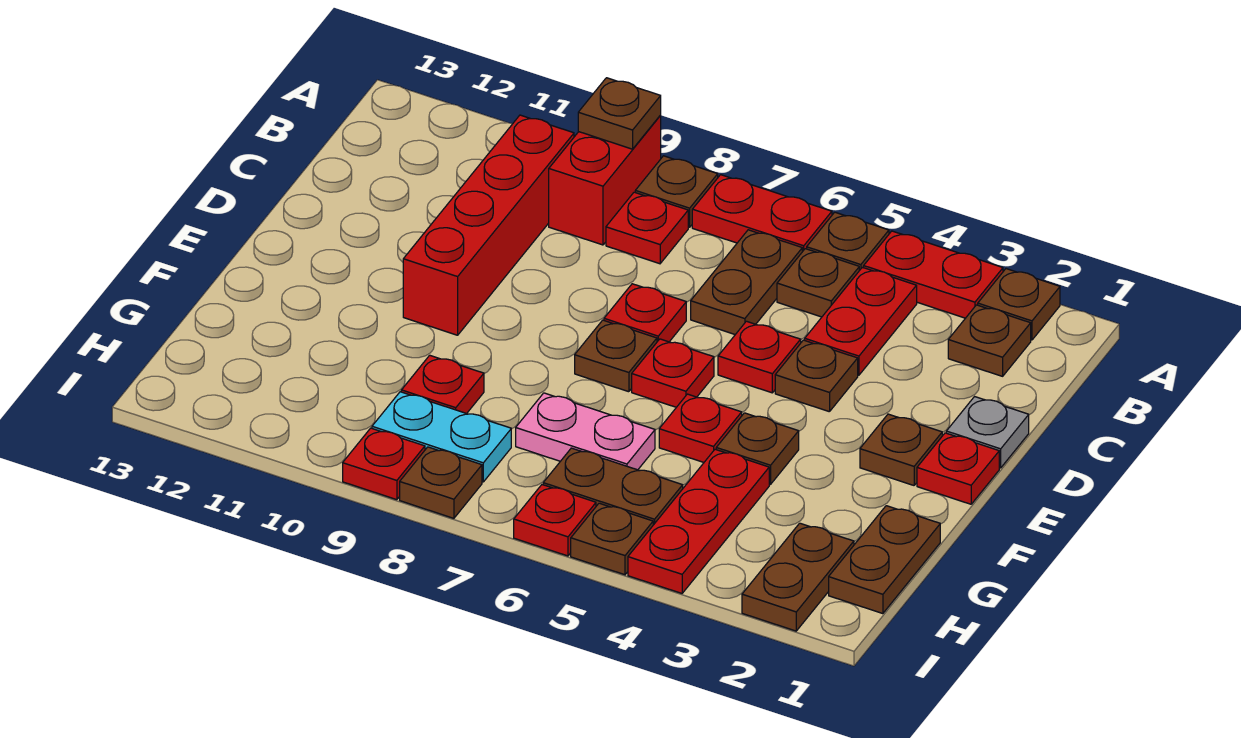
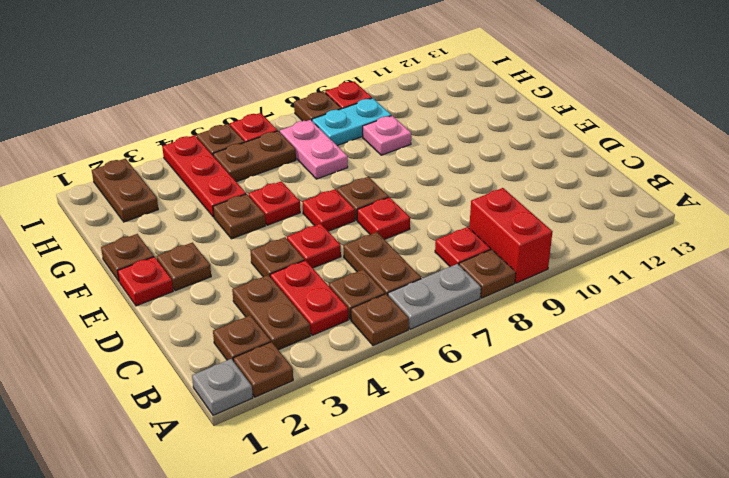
red 1x2 plate [864,231,1003,318] -> none
red 1x2 plate [692,175,832,252] -> grey 1x2 plate [388,264,481,329]
brown 1x1 plate [578,78,661,149] -> brown 1x1 plate moved to [101,234,154,281]
red 1x4 brick [403,115,574,335] -> none
grey 1x1 plate [946,397,1029,468] -> grey 1x1 plate moved to [192,359,253,415]
brown 1x2 plate [829,506,940,614] -> brown 1x2 plate moved to [232,275,310,350]
pink 1x2 plate [516,393,655,470] -> pink 1x2 plate turned to [280,120,348,179]
red 1x1 plate [401,355,484,414] -> pink 1x1 plate [363,116,411,155]

